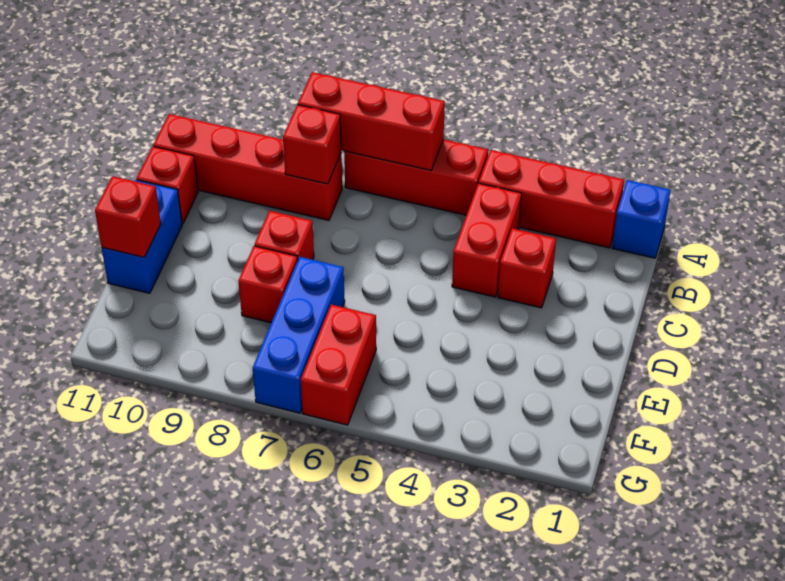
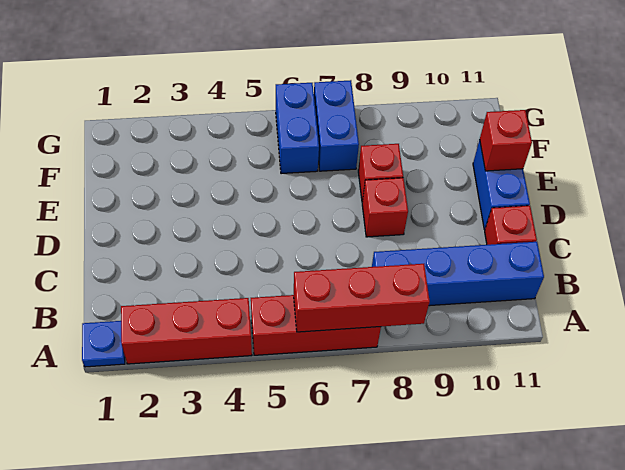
blue 1x1 brick [612,180,671,258] -> blue 1x1 plate [82,321,125,367]
red 1x2 brick [452,183,522,297] -> none
red 1x4 brick [153,114,342,220] -> blue 1x4 brick [372,242,544,306]
red 1x1 brick [283,105,341,184] -> none
red 1x1 brick [498,228,556,308] -> none
blue 1x3 brick [253,257,345,413] -> blue 1x2 brick [314,80,359,171]
red 1x2 brick [301,305,376,425] -> blue 1x2 brick [276,83,319,174]

